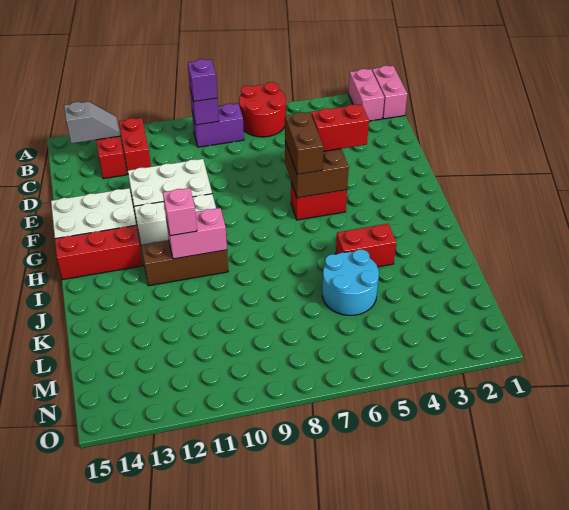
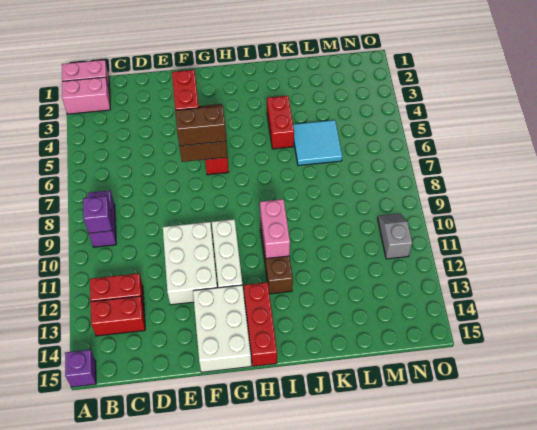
red 2x2 round brick [239,82,286,137] -> none
purple 1x1 brick [188,59,217,101] -> purple 1x1 brick moved to [65,350,96,387]
grey 1x2 slope [64,102,120,143] -> grey 1x2 slope moved to [378,214,412,259]
pink 1x1 brick [163,188,197,236] -> none
cyan 2x2 round brick [322,250,379,315] -> cyan 2x2 tile [293,120,342,166]

